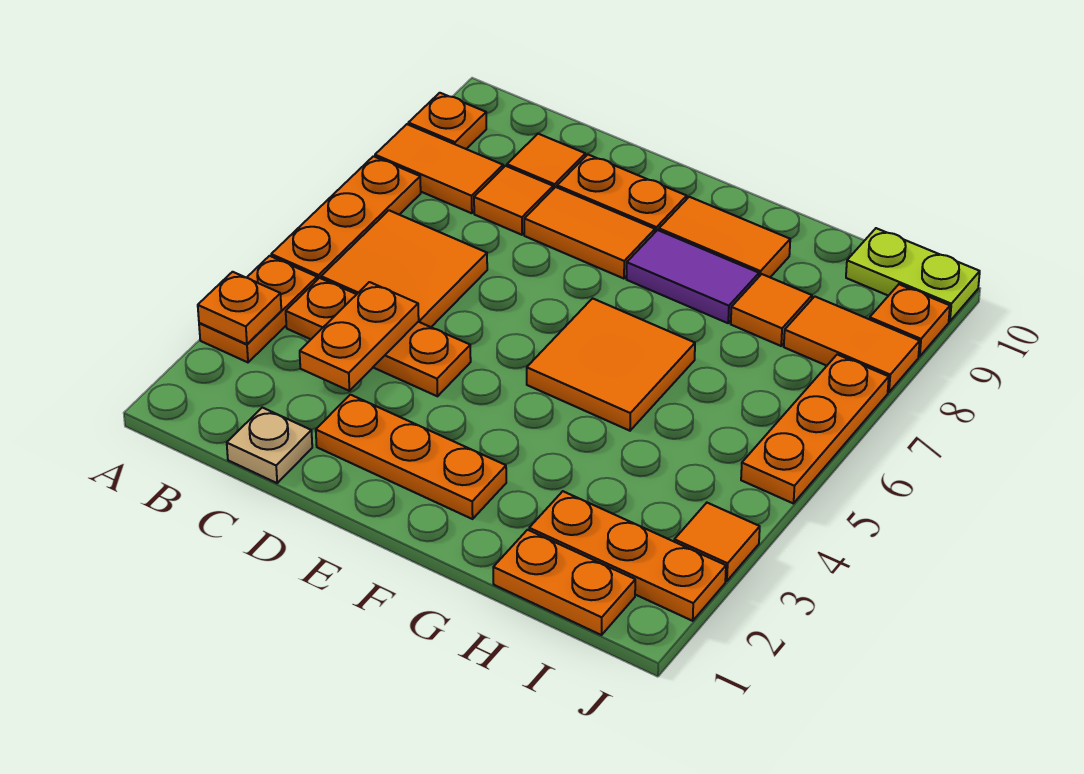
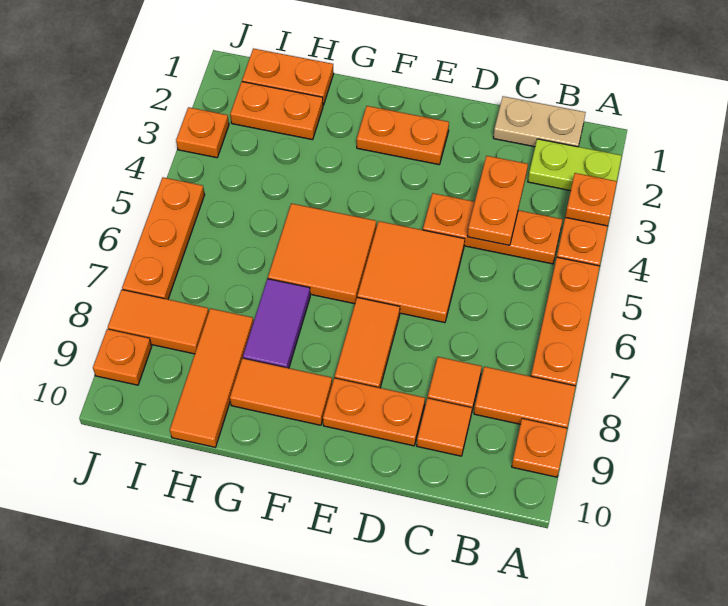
orange 2x2 tile [321,210,487,327] -> orange 2x2 tile moved to [357,221,465,323]
tan 1x1 plate [227,408,312,483] -> tan 1x2 plate [493,96,586,147]
orange 1x3 plate [316,395,506,519] -> orange 1x2 plate [357,106,449,165]
orange 1x2 tile [524,187,655,279] -> orange 1x2 tile turned to [335,297,400,388]
purple 1x2 tile [626,230,759,323] -> purple 1x2 tile turned to [243,279,310,368]
orange 1x3 plate [529,491,726,621] -> orange 1x2 plate [230,82,323,140]
orange 1x1 tile [731,274,812,346] -> orange 1x3 tile [170,308,253,447]
lime 1x2 plate [846,228,980,321] -> lime 1x2 plate moved to [528,139,622,191]
orange 1x1 tile [674,503,760,581] -> orange 1x1 plate [176,107,229,158]

